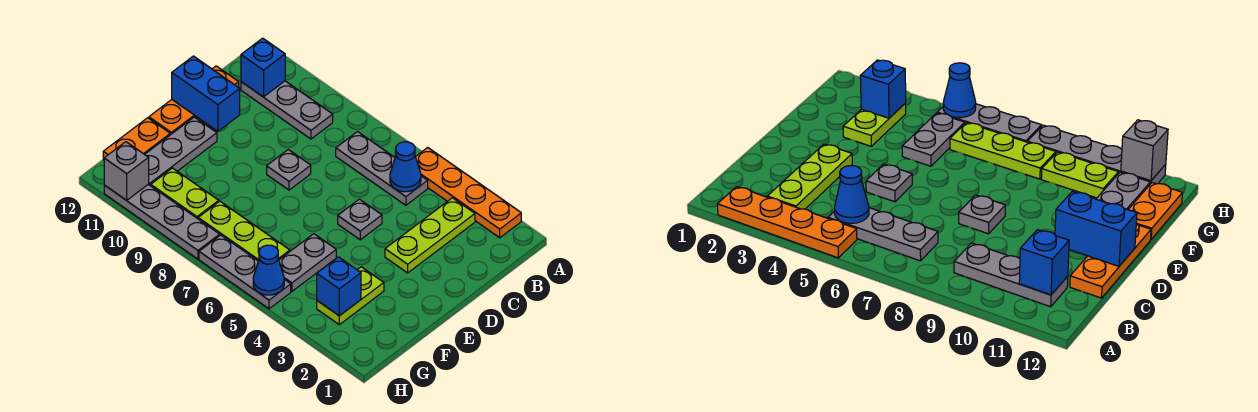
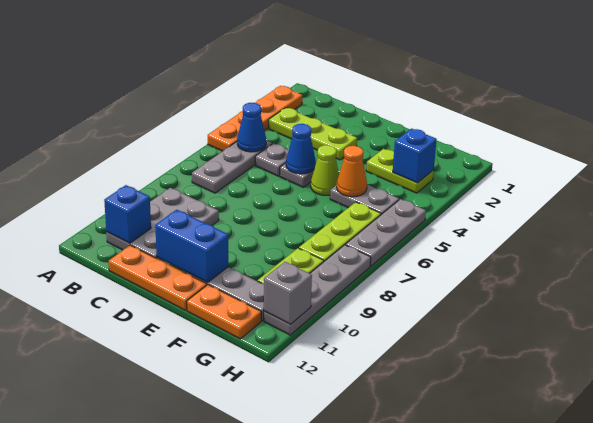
grey 1x3 plate [241,81,333,139] -> grey 2x3 plate [106,188,219,261]
grey 1x1 plate [267,150,311,190] -> grey 1x1 plate moved to [255,143,289,176]
blue 1x2 brick [172,56,240,131] -> blue 1x2 brick turned to [155,210,228,283]
none -> lime 1x1 cone [311,145,339,195]
none -> orange 1x1 cone [337,146,367,197]
blue 1x1 cone [253,245,284,295] -> blue 1x1 cone moved to [286,124,316,174]

